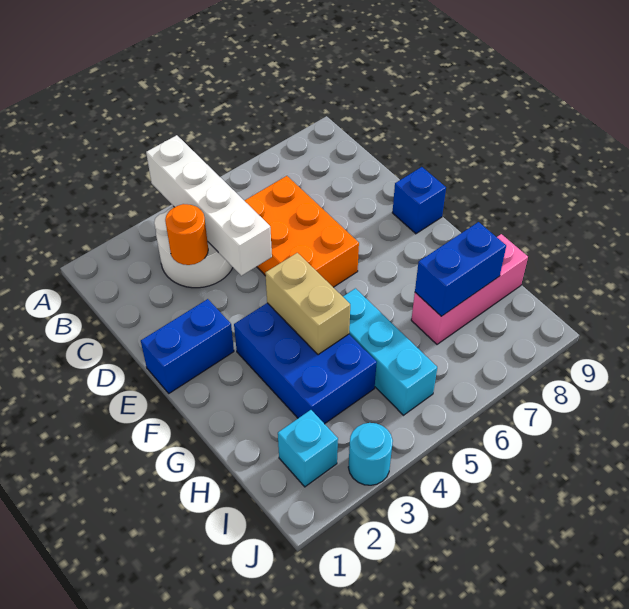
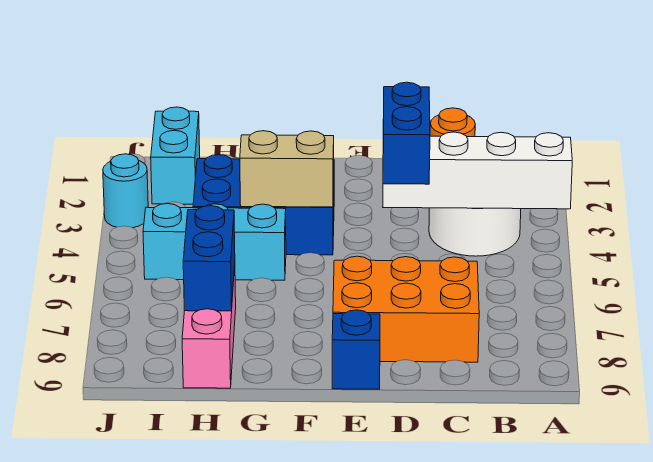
orange 2x3 brick [245,176,359,287] -> orange 2x3 brick moved to [333,256,479,362]
blue 1x2 brick [141,299,234,393] -> blue 1x2 brick moved to [383,82,430,184]
cyan 1x1 brick [278,410,338,487] -> cyan 1x2 brick [151,107,200,204]

